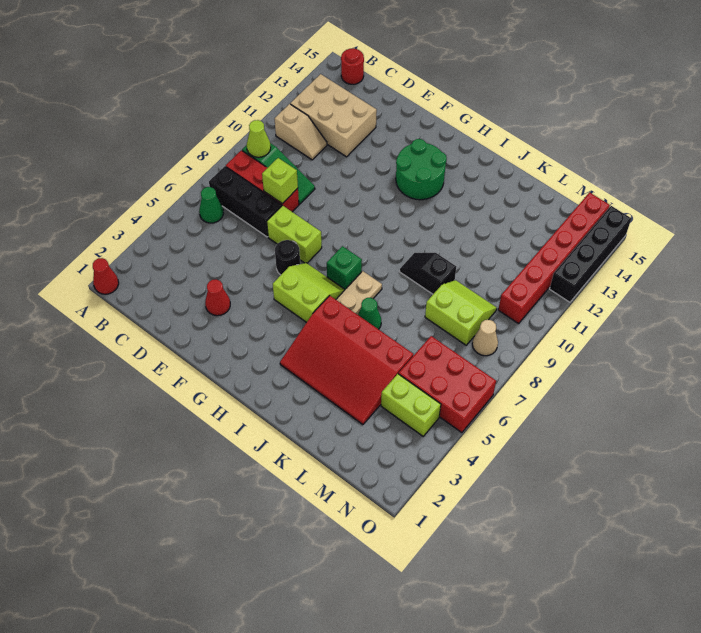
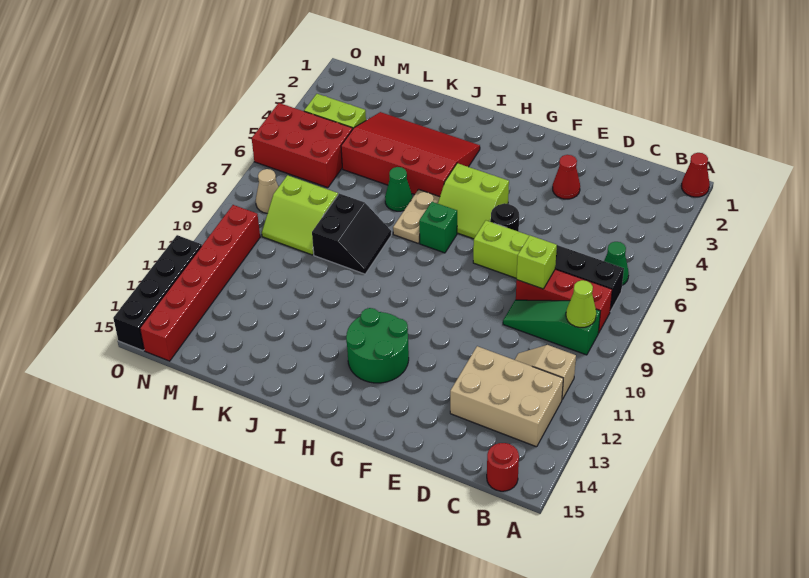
black 1x2 slope [400,253,456,294] -> black 2x2 slope [312,194,391,274]

